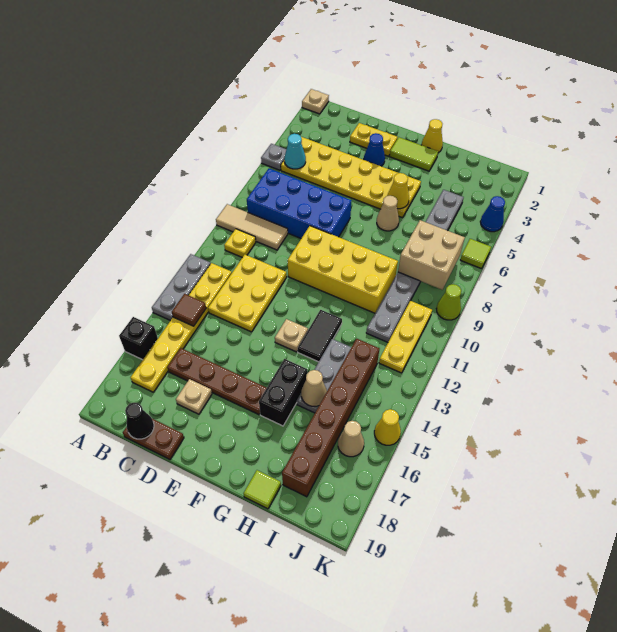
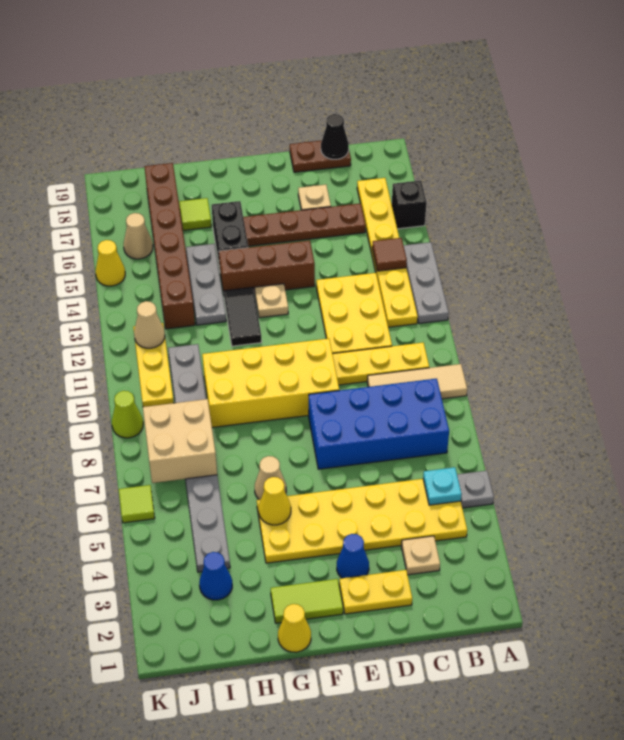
tan 1x1 plate [302,89,329,114] -> tan 1x1 plate moved to [401,536,440,575]
cyan 1x1 cone [284,134,306,169] -> cyan 1x1 plate [423,467,462,505]
yellow 1x1 plate [224,229,256,257] -> yellow 1x3 plate [333,343,429,385]
none -> brown 1x3 brick [219,240,315,294]
tan 1x1 cone [301,370,327,406] -> tan 1x1 cone moved to [134,301,165,348]
lime 1x1 tile [244,470,281,509] -> lime 1x1 tile moved to [179,198,211,230]
blue 1x1 cone [480,196,505,232] -> blue 1x1 cone moved to [199,552,232,600]

